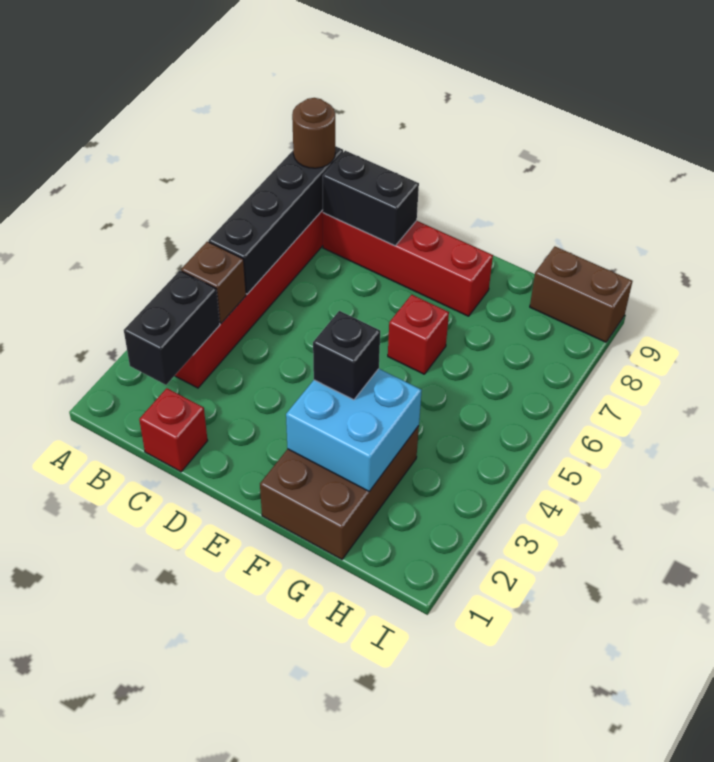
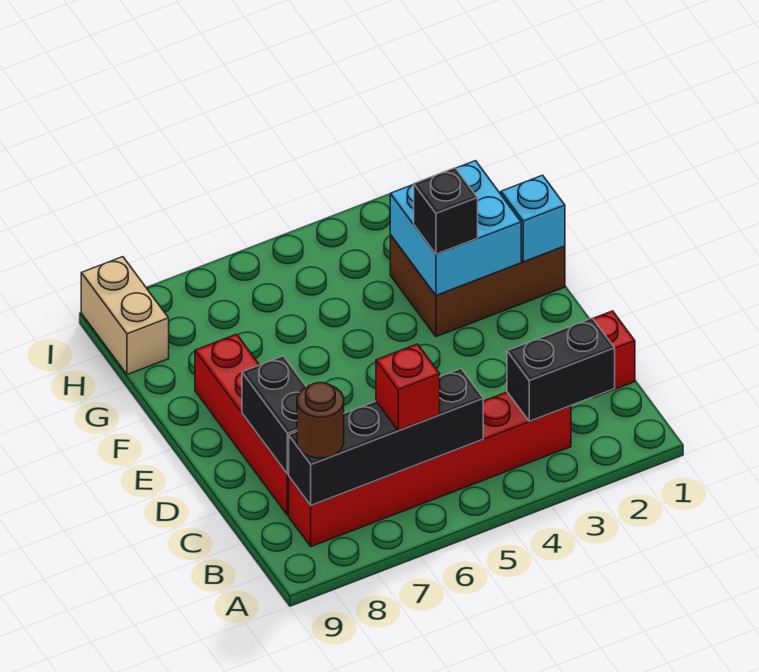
brown 1x1 brick [181,242,246,323] -> none
none -> cyan 1x1 brick [501,175,565,262]
red 1x1 brick [388,295,449,374] -> red 1x1 brick moved to [376,344,440,430]
brown 1x2 brick [530,247,632,342] -> tan 1x2 brick [81,257,169,375]

